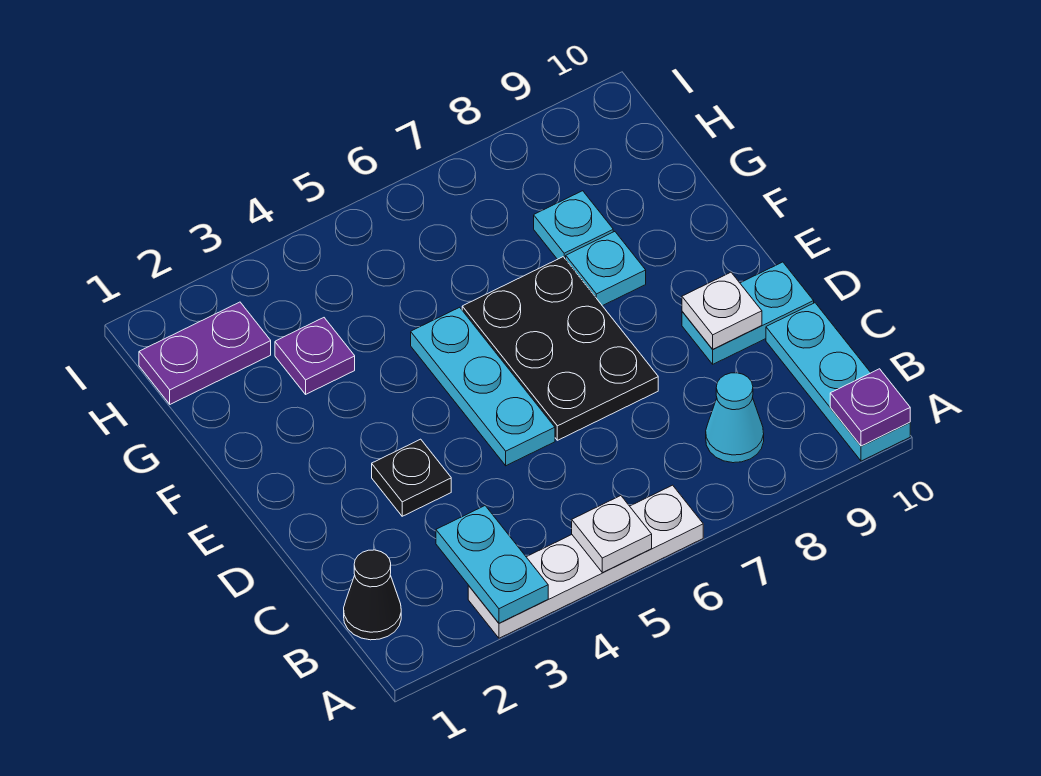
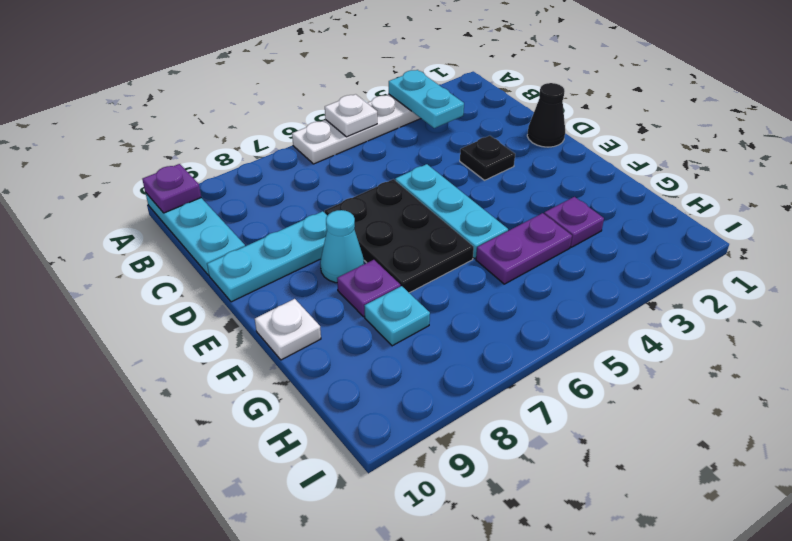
black 1x1 cone [344,550,401,640] -> black 1x1 cone moved to [527,83,565,147]
cyan 1x1 cone [706,373,764,463] -> cyan 1x1 cone moved to [320,210,364,283]
cyan 1x2 plate [682,262,814,364] -> cyan 1x3 plate [207,211,327,302]
white 1x1 plate [682,272,762,349] -> white 1x1 plate moved to [255,299,321,360]
cyan 1x1 plate [566,232,646,306] -> purple 1x1 plate [337,260,400,317]
purple 1x2 plate [139,302,271,404] -> purple 1x2 plate moved to [476,213,572,284]

